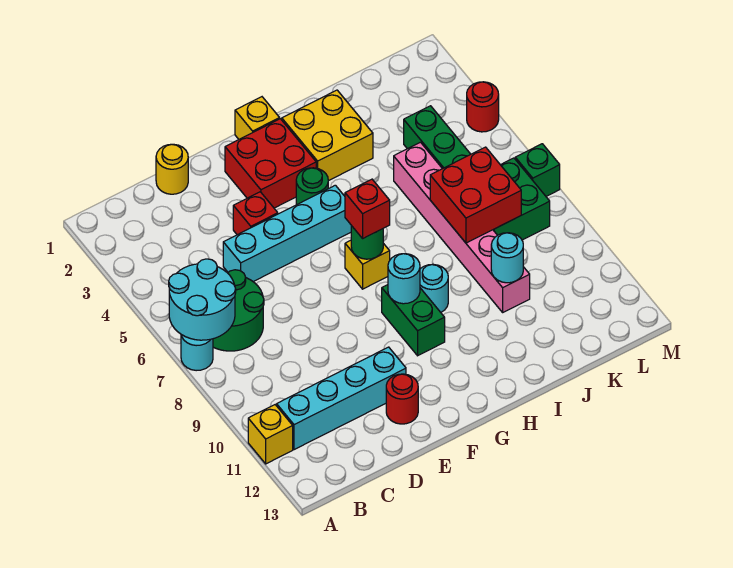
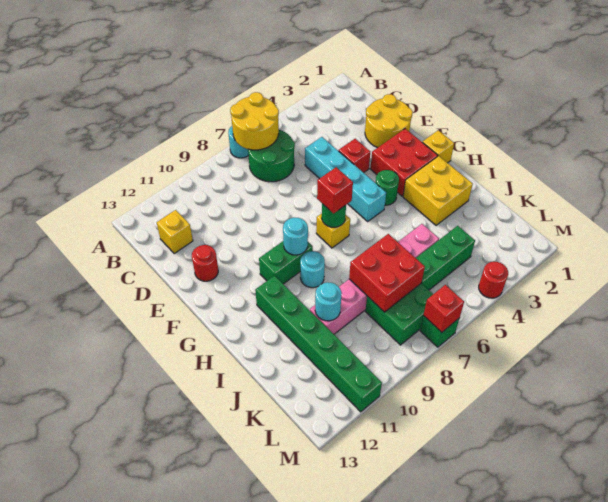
cyan 2x2 round brick [169,259,236,340] -> yellow 2x2 round brick [230,92,279,150]
yellow 1x1 brick [248,405,293,464] -> yellow 1x1 brick moved to [157,210,193,254]
cyan 1x4 brick [277,347,406,450] -> none
yellow 1x1 round brick [156,144,188,194] -> yellow 2x2 round brick [365,94,413,148]
none -> green 1x6 brick [255,275,382,412]
none -> red 1x1 brick [423,285,464,332]

